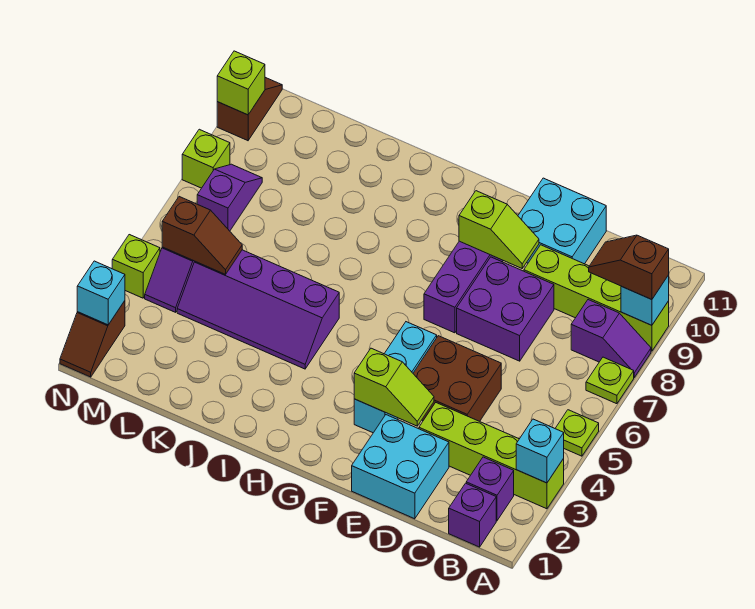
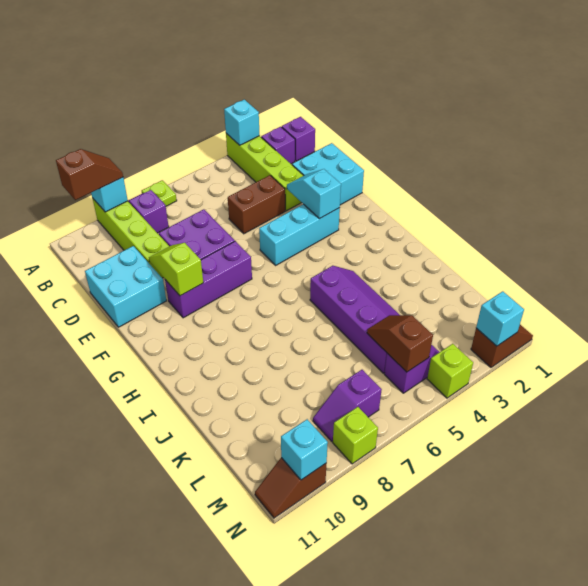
lime 1x1 plate [555,410,599,456] -> none
brown 1x2 slope [589,235,669,300] -> brown 1x2 slope turned to [56,149,123,200]
brown 2x2 brick [413,336,501,421] -> brown 1x2 brick [228,175,285,234]
lime 1x2 slope [354,348,434,426] -> cyan 1x2 slope [287,169,341,219]
lime 1x1 brick [217,51,265,115] -> cyan 1x1 brick [281,419,328,480]

